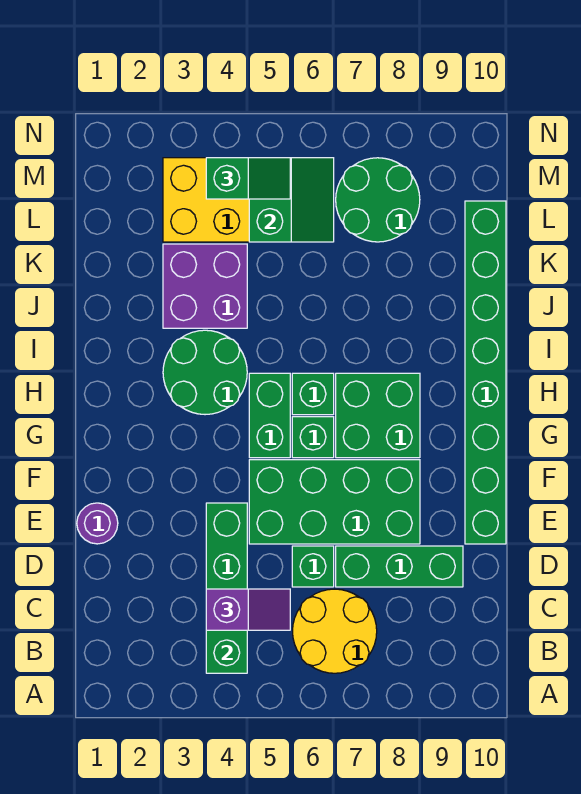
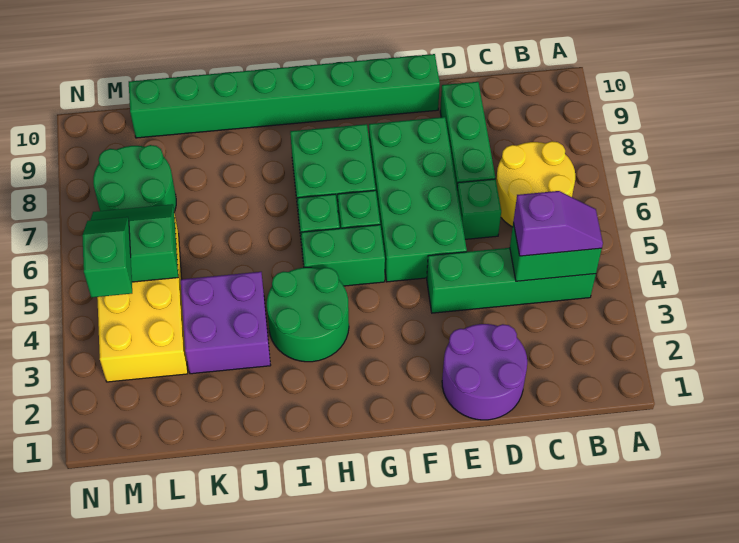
purple 1x2 slope [206,589,290,630] -> purple 1x2 slope turned to [513,191,603,256]
purple 1x1 round brick [77,503,118,544] -> purple 2x2 round brick [442,324,527,420]

